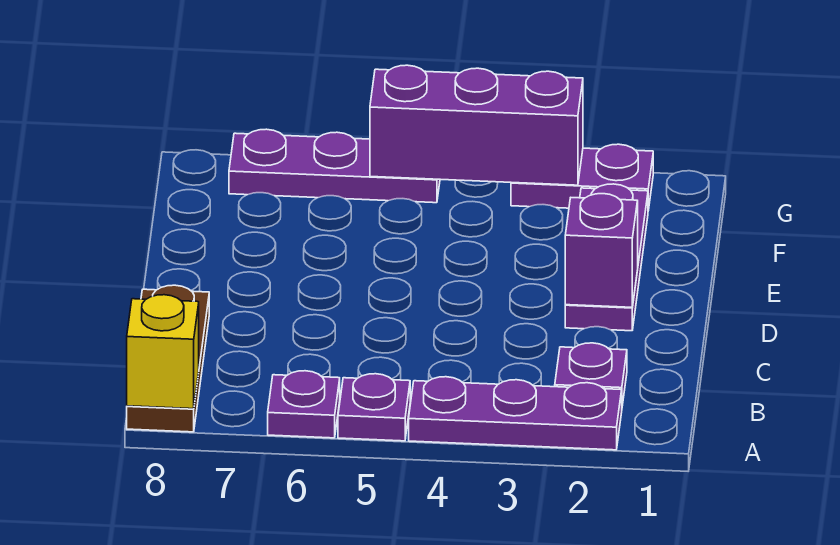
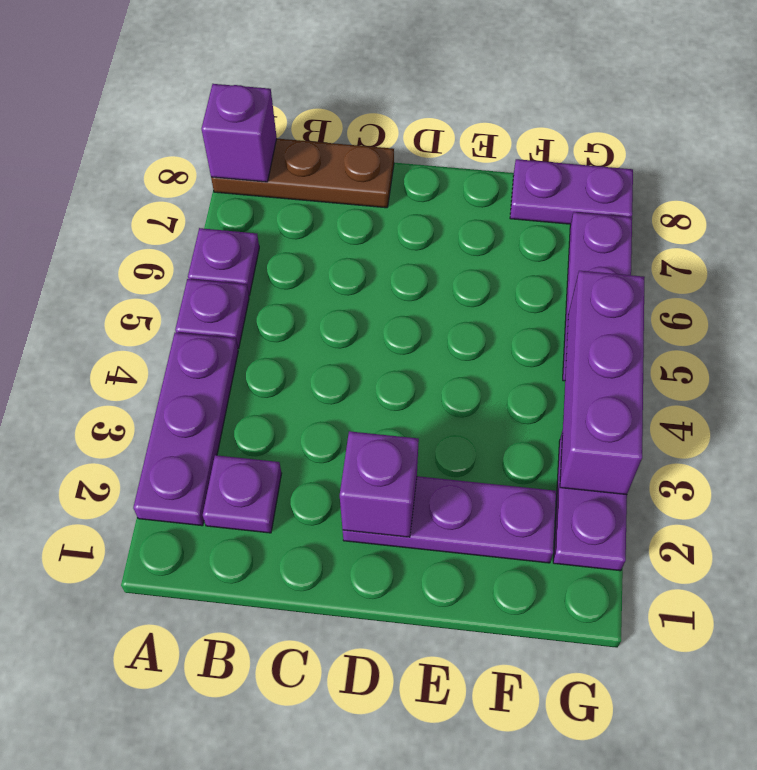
yellow 1x1 brick [127,295,199,409] -> purple 1x1 brick [202,84,277,182]
none -> purple 1x2 plate [510,159,633,224]

